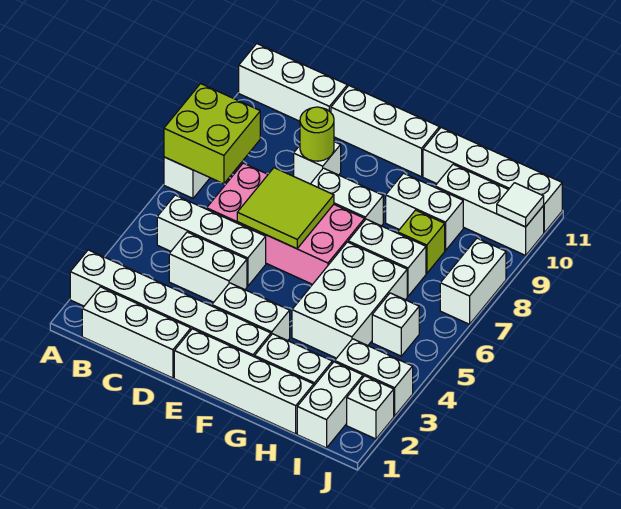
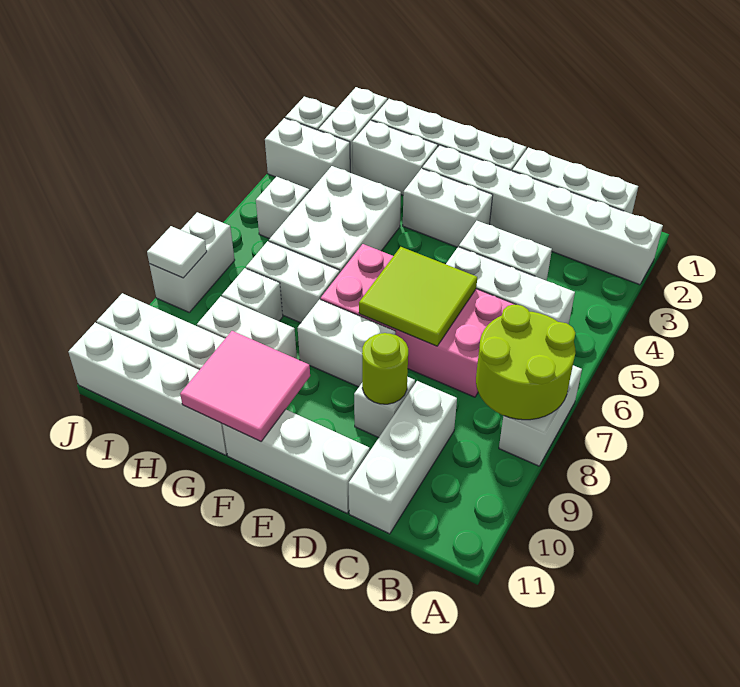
lime 2x2 brick [164,84,260,184] -> lime 2x2 round brick [476,304,575,420]
white 1x3 brick [239,44,347,121] -> white 1x3 brick turned to [349,381,457,534]
none -> pink 2x2 tile [180,331,310,442]
lime 1x1 brick [398,210,445,273] -> white 1x1 brick [222,268,283,321]
white 1x1 tile [497,183,544,227] -> white 1x1 tile moved to [147,226,207,278]

